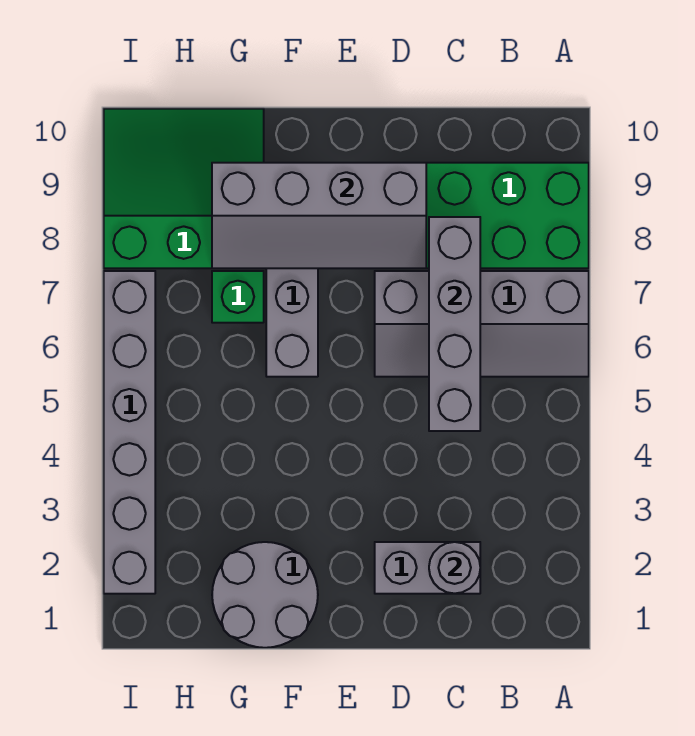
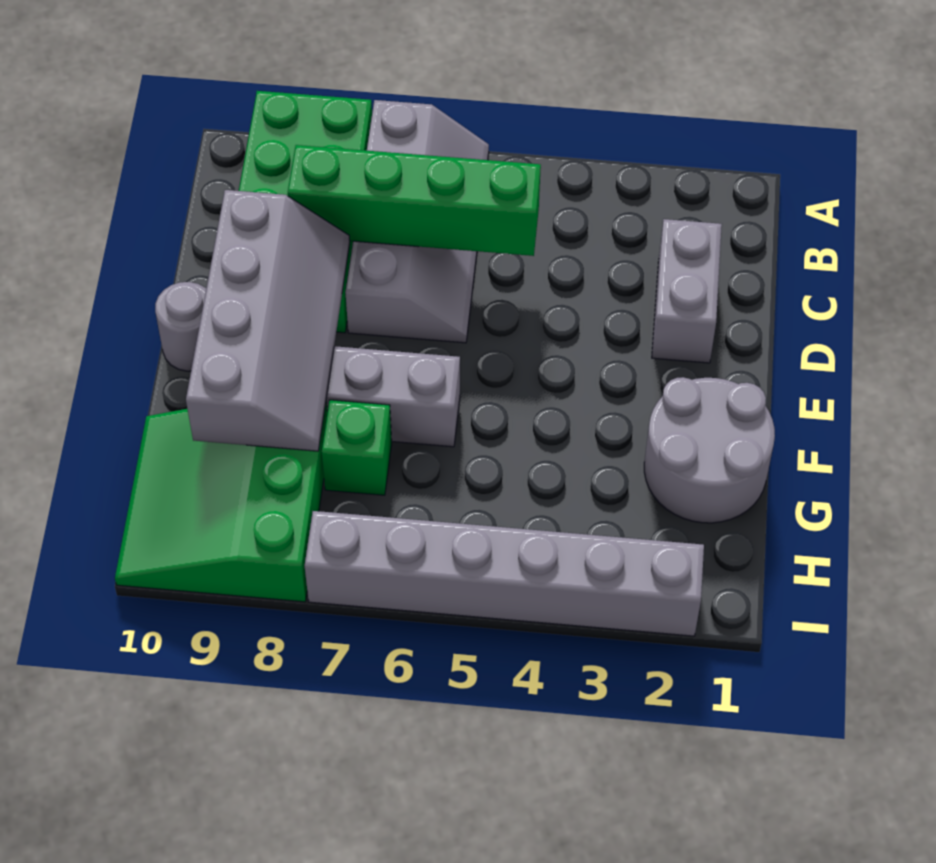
grey 1x1 round brick [429,542,480,594] -> grey 1x1 round brick moved to [155,282,206,371]
grey 1x4 brick [429,217,480,431] -> green 1x4 brick [288,145,541,256]

